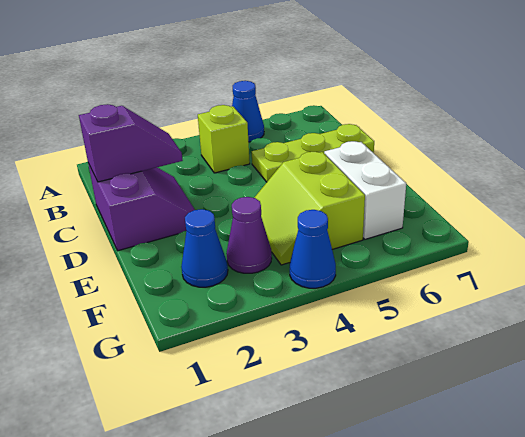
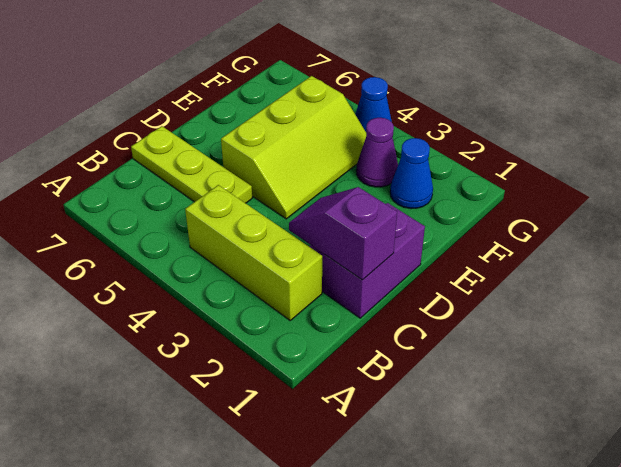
blue 1x1 cone [232,81,264,142] -> none
lime 1x1 brick [198,105,250,173] -> lime 1x3 brick [185,185,322,320]
lime 2x2 slope [254,152,365,265] -> lime 2x3 slope [221,76,366,219]
white 1x2 brick [324,141,406,239] -> none

